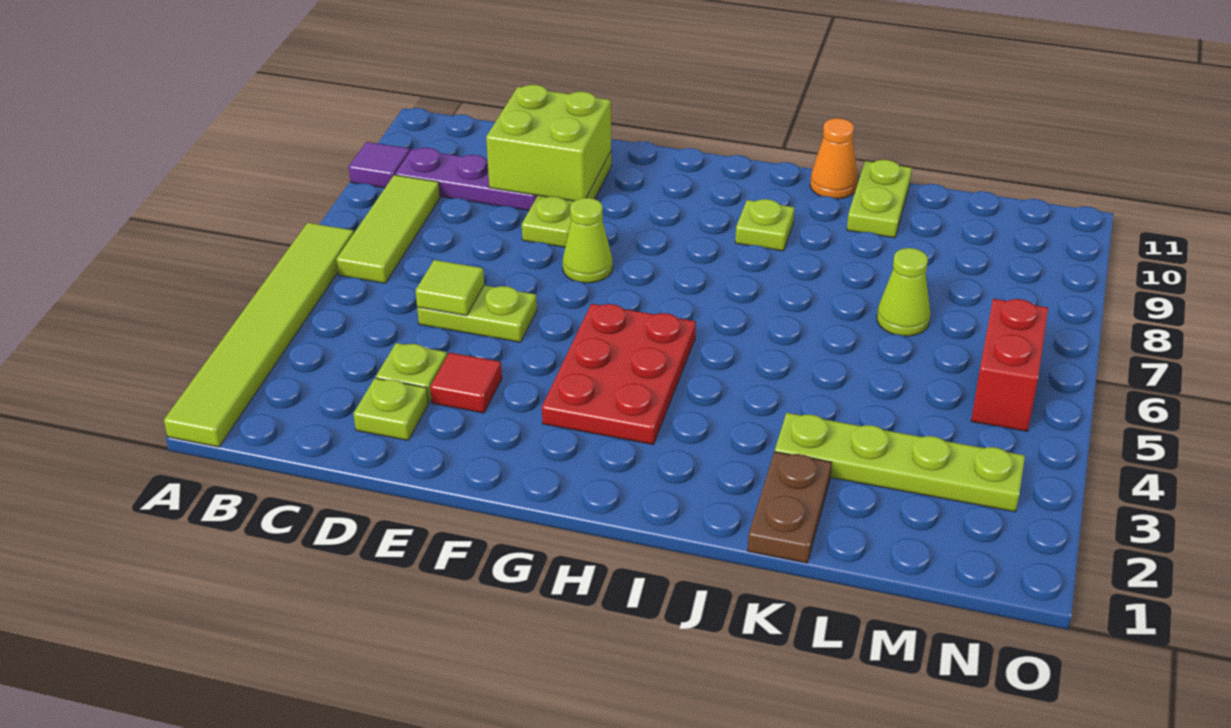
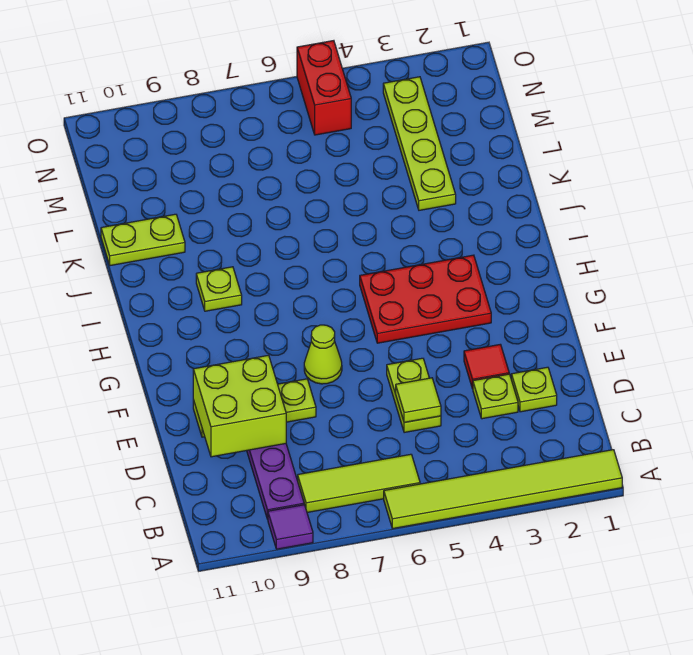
orange 1x1 cone [810,118,858,199] -> none
brown 1x2 plate [748,452,832,563] -> none
lime 1x1 cone [877,248,930,336] -> none
red 1x2 brick [971,299,1048,431] -> red 1x2 brick turned to [297,41,351,135]

